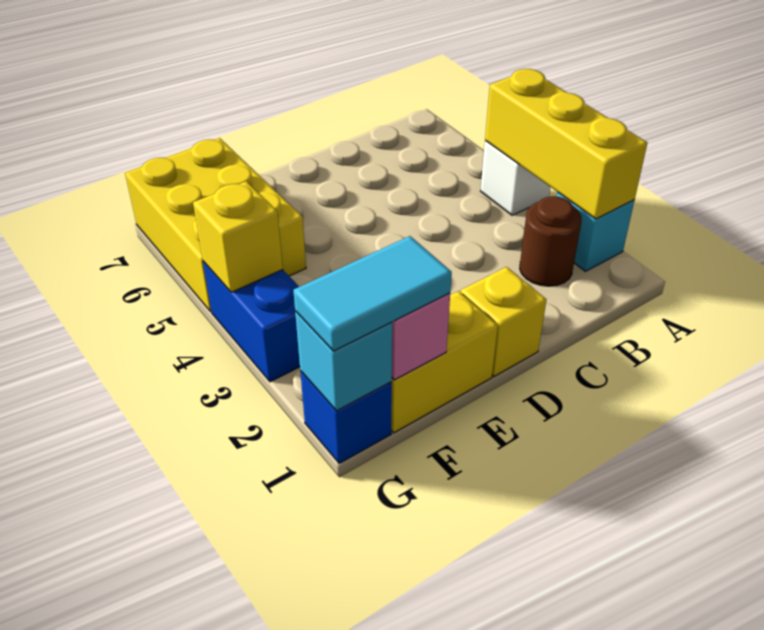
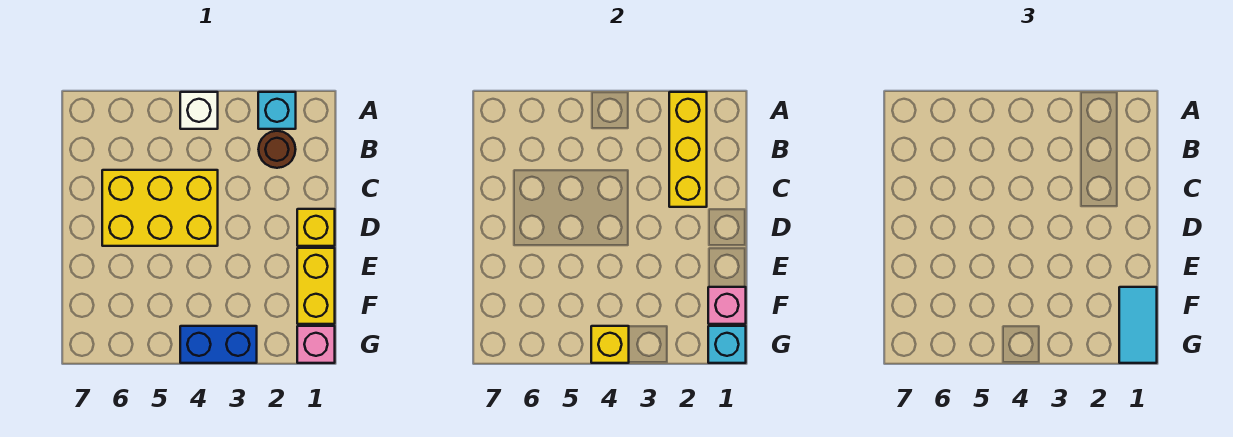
yellow 1x3 brick [485,69,647,219] -> yellow 1x3 brick turned to [669,92,707,207]
yellow 2x3 brick [125,138,306,312] -> yellow 2x3 brick moved to [102,170,218,246]
blue 1x1 brick [300,371,392,464] -> pink 1x1 brick [297,326,335,363]

